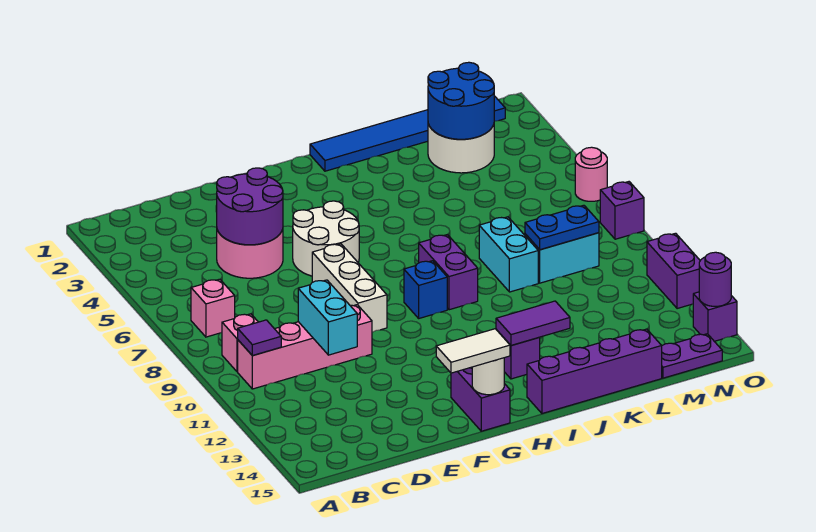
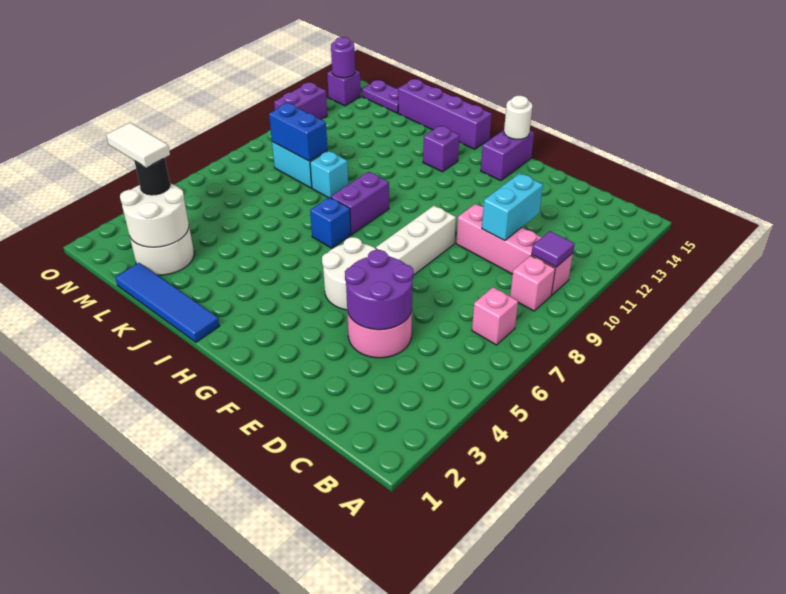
white 1x2 tile [436,329,510,373] -> white 1x2 tile moved to [106,123,170,168]
blue 1x1 brick [404,261,447,318] -> blue 1x1 brick moved to [310,197,351,248]
blue 1x6 tile [310,96,505,171] -> blue 1x4 tile [115,263,219,342]
purple 1x2 tile [496,301,570,345] -> none
cyan 1x2 brick [479,217,538,292] -> cyan 1x1 brick [310,151,348,198]
blue 2x2 round brick [428,62,494,139] -> white 2x2 round brick [120,183,189,247]
blue 1x2 plate [525,205,599,250] -> blue 1x2 brick [269,103,328,161]
none -> black 1x1 round brick [135,158,170,195]
pink 1x1 round brick [575,147,607,201] -> none
purple 1x1 brick [600,182,644,239] -> none

